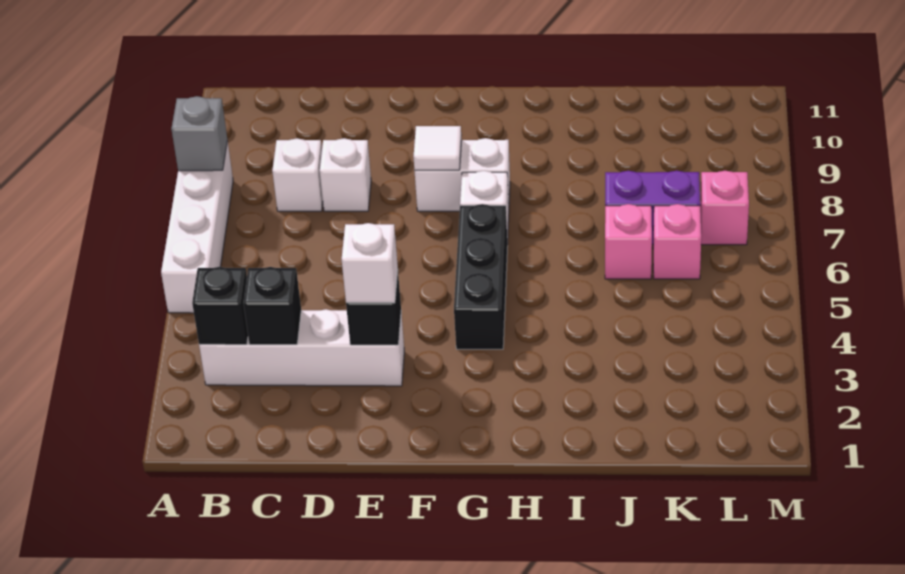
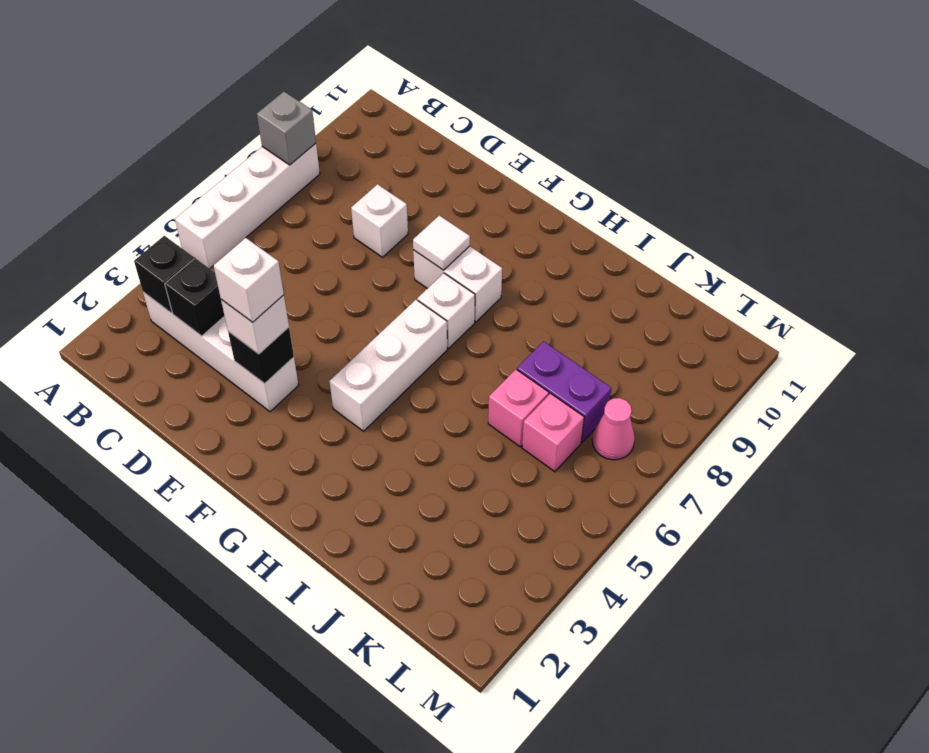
white 1x1 brick [272,138,323,211] -> white 1x1 brick moved to [214,238,284,322]
black 1x3 brick [454,204,507,349] -> white 1x3 brick [329,300,447,431]
pink 1x1 brick [700,171,749,245] -> pink 1x1 cone [592,398,635,460]

